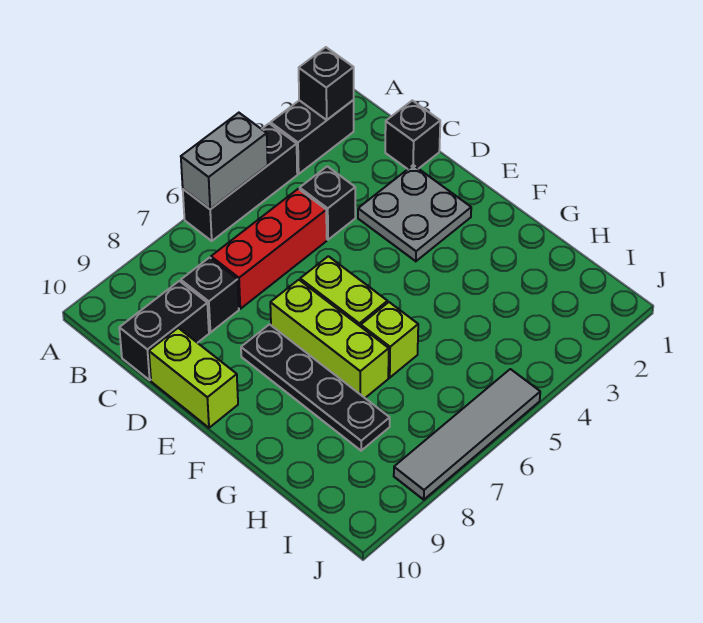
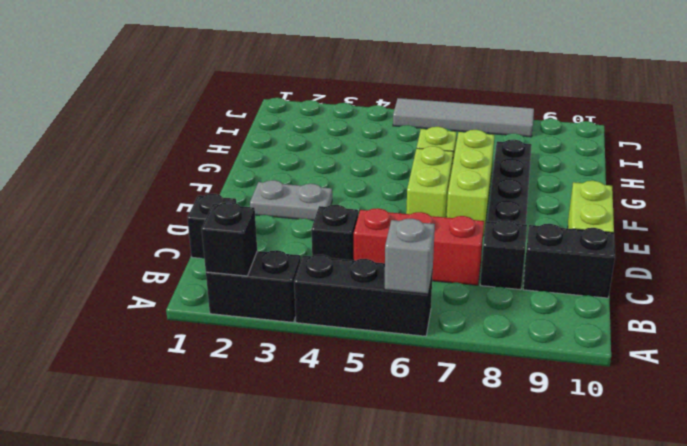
grey 1x2 brick [181,113,268,209] -> grey 1x1 brick [384,219,435,294]
grey 2x2 plate [358,165,471,261] -> grey 1x2 plate [250,180,332,220]

